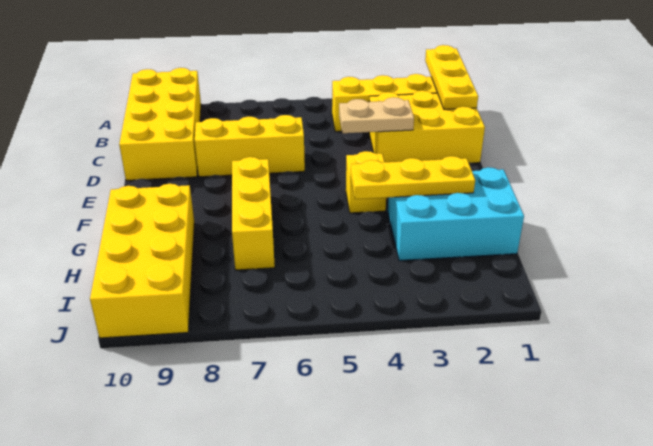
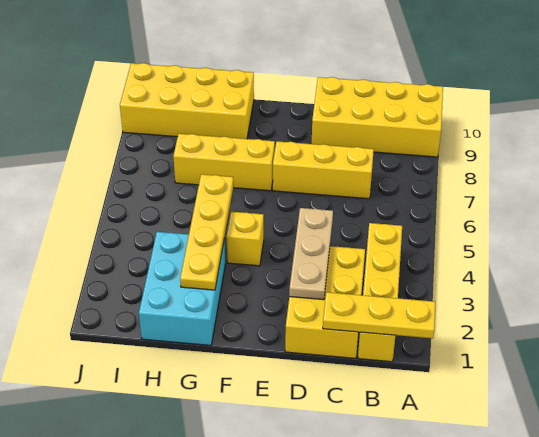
tan 1x2 plate [339,97,414,133] -> tan 1x3 plate [289,208,333,300]
yellow 1x3 brick [195,115,305,177] -> yellow 1x3 brick turned to [273,141,374,199]
yellow 1x3 plate [351,156,475,199] -> yellow 1x4 plate [180,174,233,290]

